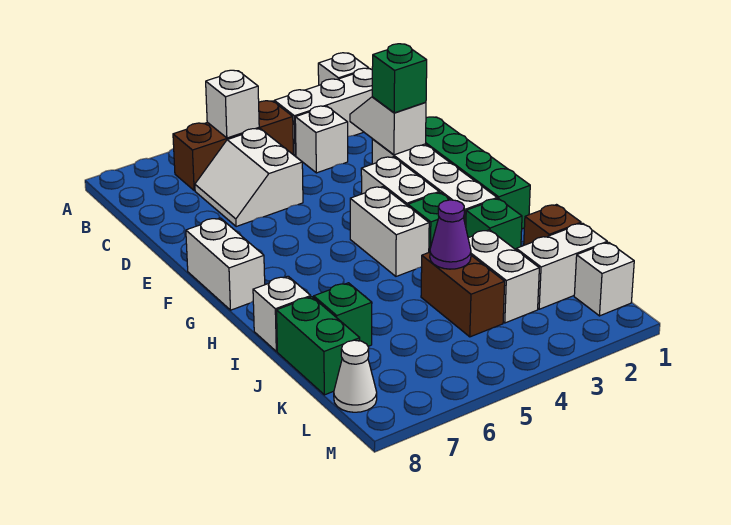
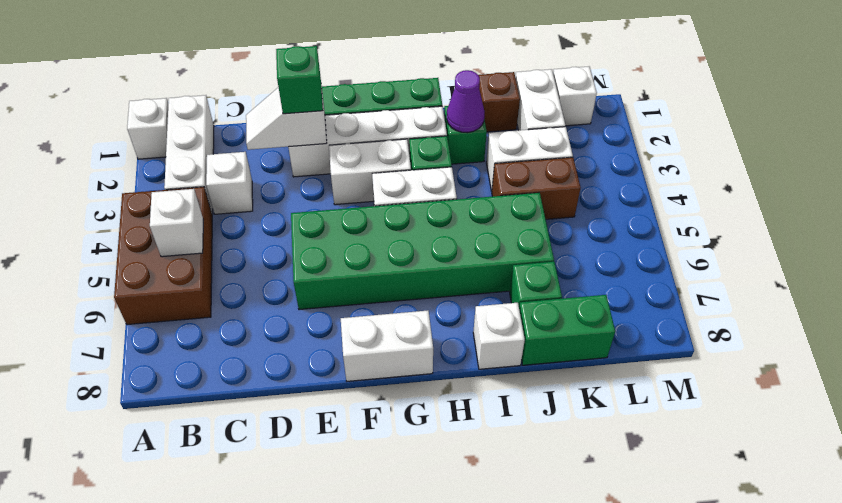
brown 1x3 brick [173,101,293,191] -> brown 2x3 brick [114,187,212,325]
white 2x2 slope [195,129,303,227] -> none
none -> green 2x6 brick [291,193,554,310]
purple 1x1 cone [430,200,471,269] -> purple 1x1 cone moved to [447,70,485,133]
white 1x1 cone [334,340,377,412] -> none

